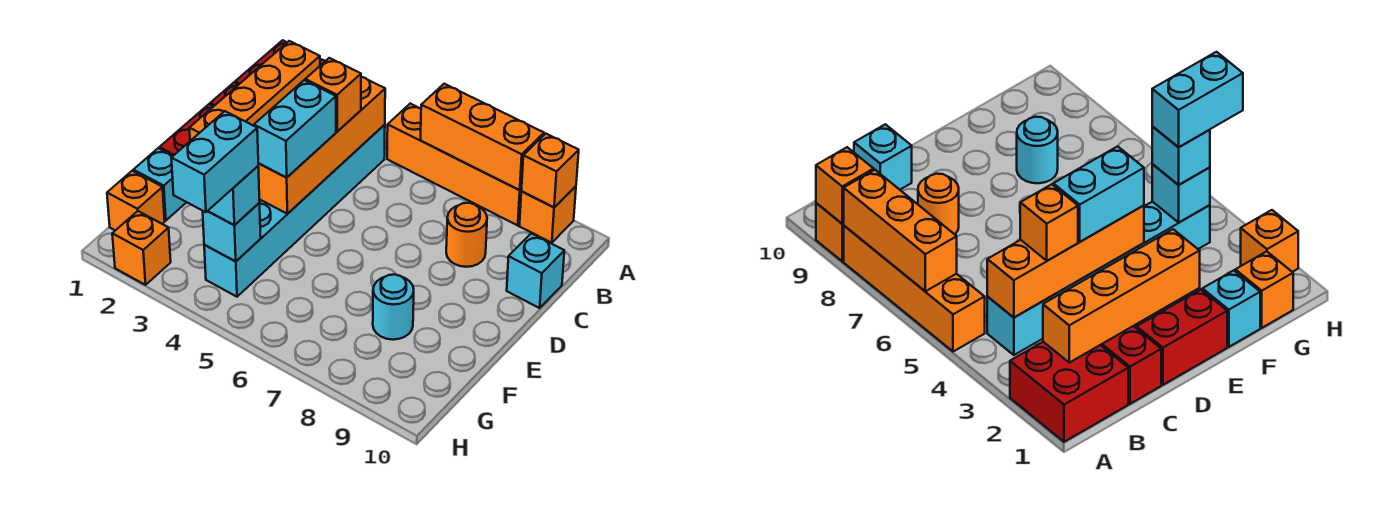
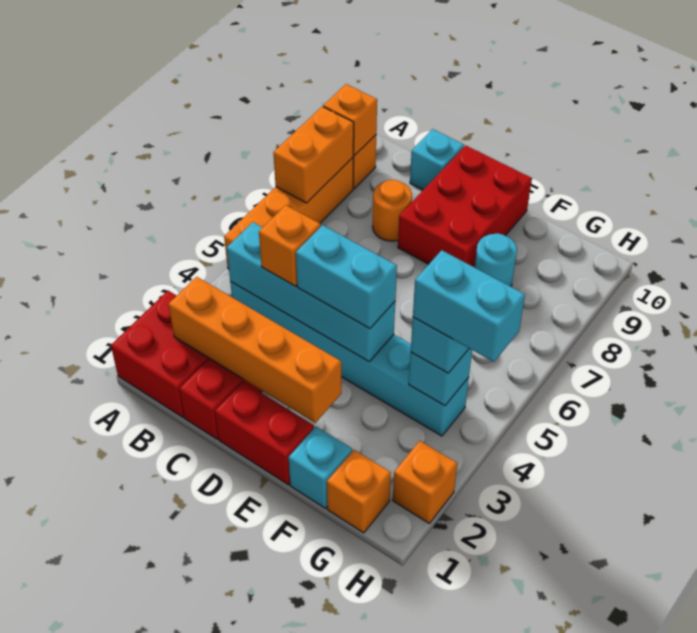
orange 1x3 brick [421,84,544,190] -> orange 1x2 brick [273,106,354,203]
orange 1x4 brick [258,77,385,214] -> cyan 1x4 brick [227,222,395,362]
none -> red 2x3 brick [398,145,532,267]

